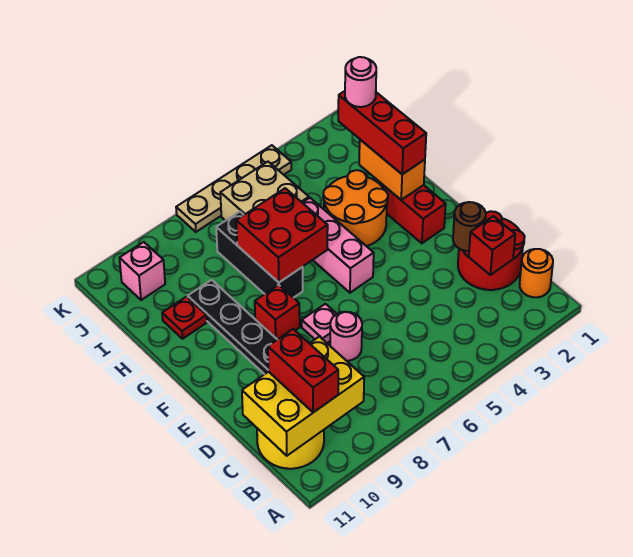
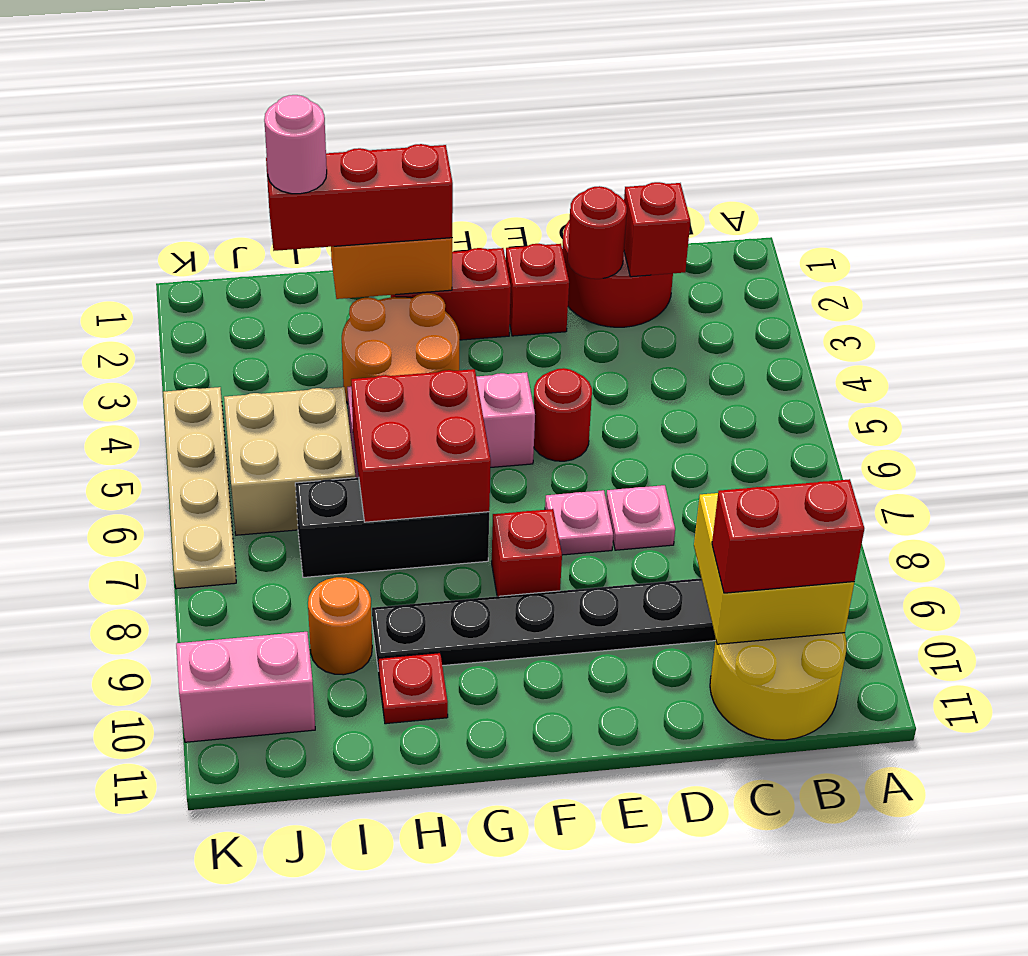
orange 1x1 round brick [520,249,553,297] -> orange 1x1 round brick moved to [308,577,372,675]
yellow 2x3 brick [242,337,364,456] -> yellow 2x2 brick [694,493,854,644]
brown 1x1 round brick [453,202,486,251] -> red 1x1 round brick [568,186,627,279]
pink 1x1 round brick [330,312,362,361] -> pink 1x1 plate [606,485,675,550]
none -> red 1x1 brick [506,244,569,336]
none -> red 1x1 round brick [533,368,592,461]
pink 1x1 brick [120,242,165,300] -> pink 1x2 brick [176,632,315,742]

